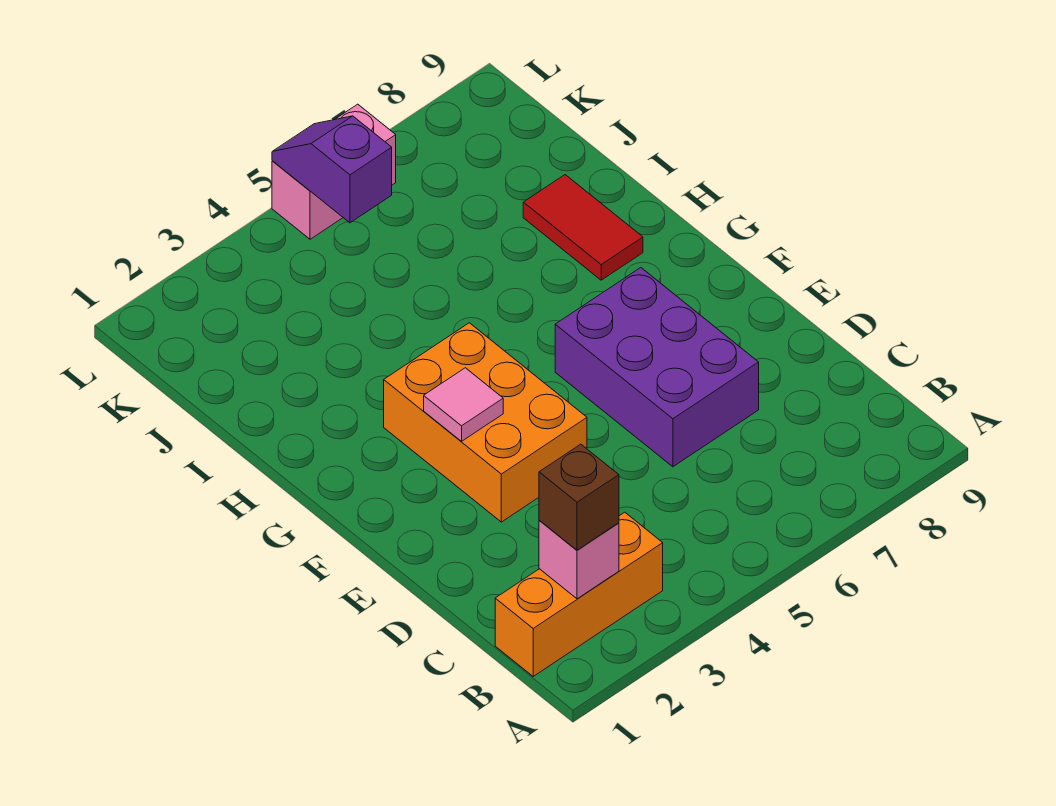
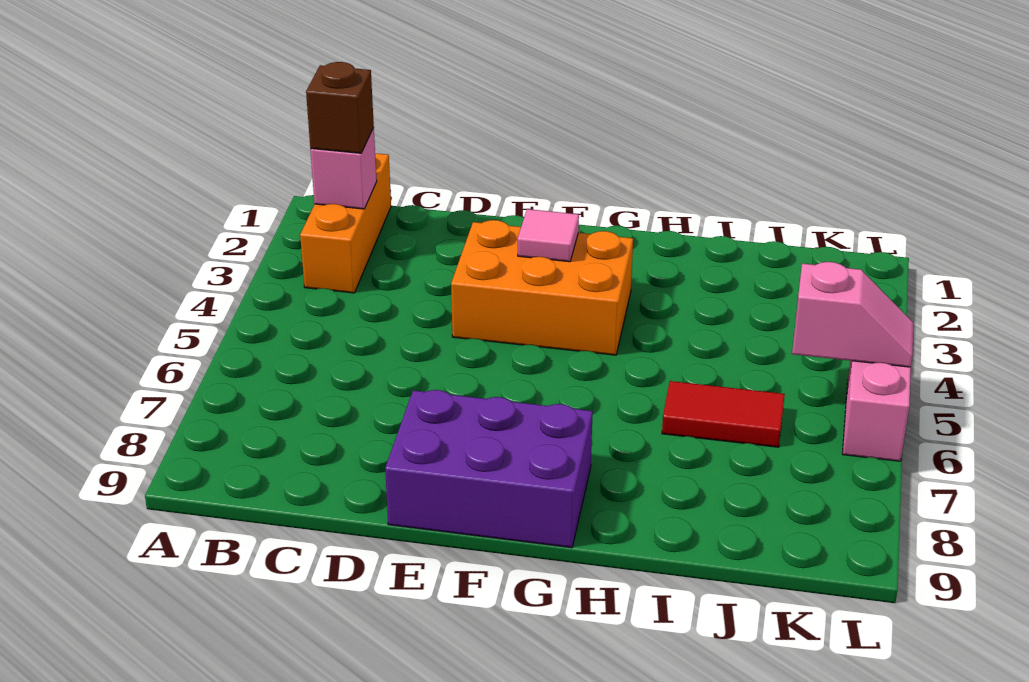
purple 2x3 brick [555,268,759,467] -> purple 2x3 brick moved to [385,390,593,548]
red 1x2 tile [523,175,643,280] -> red 1x2 tile moved to [662,381,785,447]
purple 1x2 slope [272,116,392,223] -> pink 1x2 slope [792,262,913,367]

